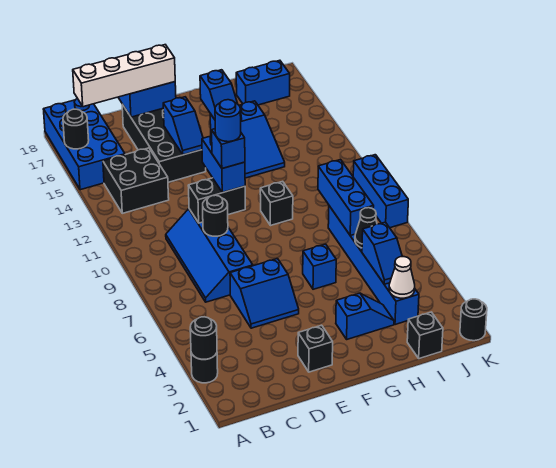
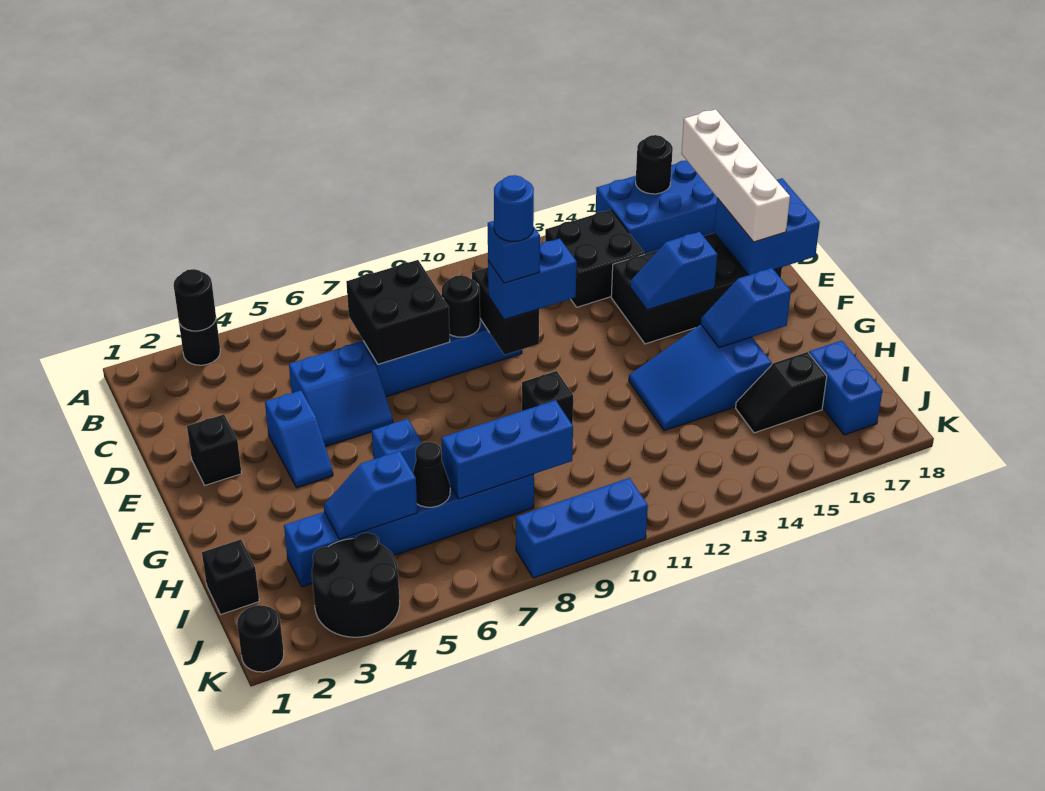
none -> black 2x2 brick [346,260,450,364]
blue 2x2 slope [230,259,299,328] -> blue 2x2 slope turned to [289,342,393,447]
blue 1x2 slope [336,293,394,339] -> blue 1x2 slope moved to [265,390,333,488]
white 1x1 cone [389,257,415,298] -> none
none -> black 1x2 slope [736,352,827,433]
none -> black 2x2 round brick [312,533,400,637]

